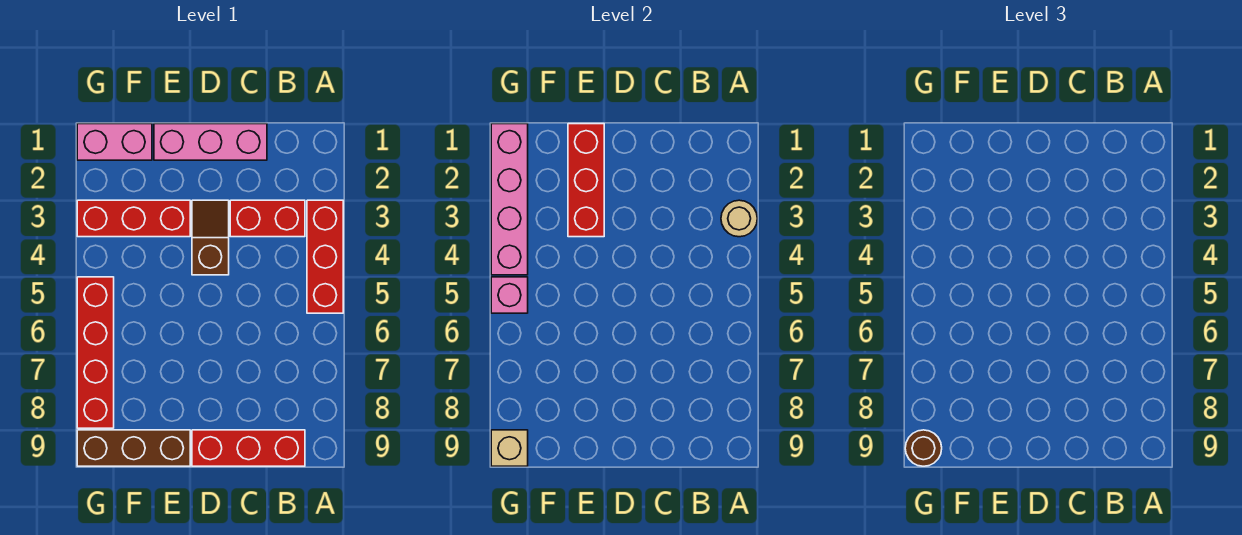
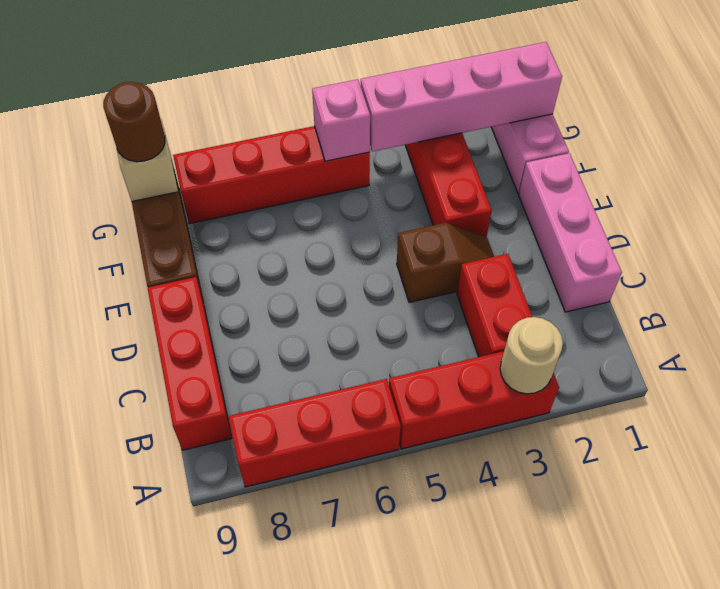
red 1x3 brick [568,124,604,237] -> red 1x3 brick moved to [228,379,401,487]

